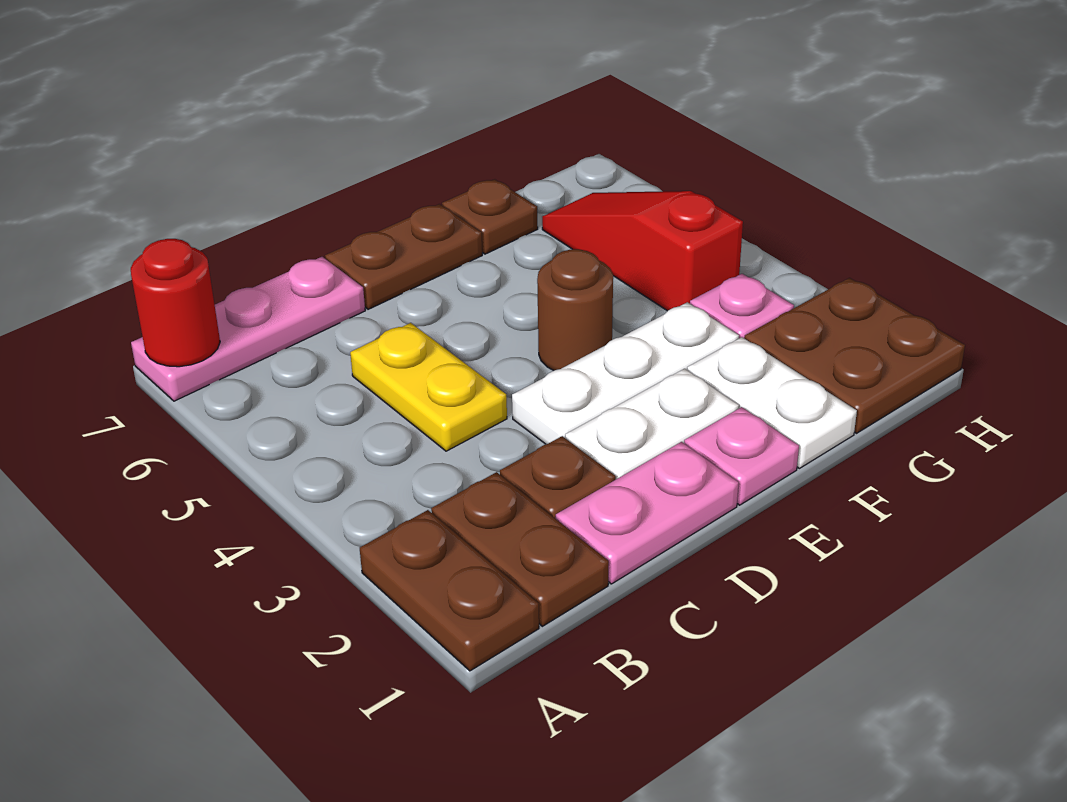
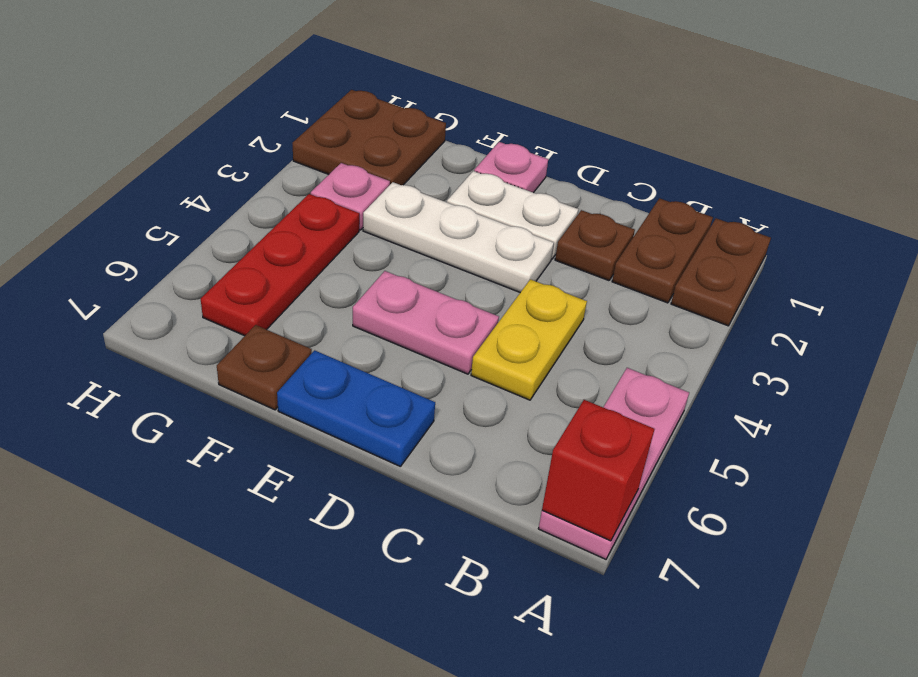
pink 1x3 plate [131,257,365,401] -> pink 1x3 plate turned to [538,368,689,559]
red 1x1 round brick [131,239,220,367] -> red 1x1 brick [542,400,654,541]
pink 1x2 plate [556,442,739,584] -> pink 1x2 plate moved to [353,271,499,374]
brown 1x2 plate [325,204,482,309] -> blue 1x2 plate [277,350,435,467]
brown 1x1 round brick [537,249,613,370] -> none
white 1x2 plate [687,337,857,468] -> none
red 1x3 slope [542,191,743,311] -> red 1x3 plate [201,194,359,336]

